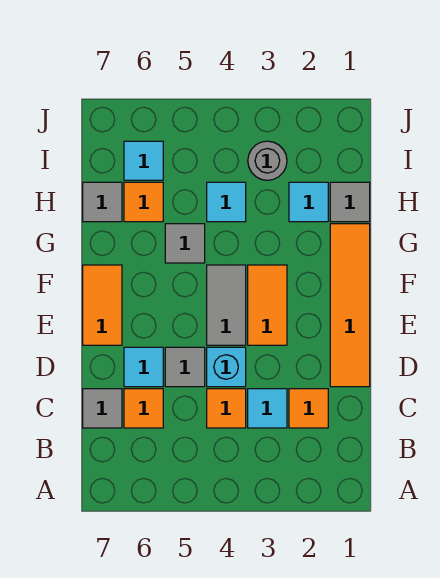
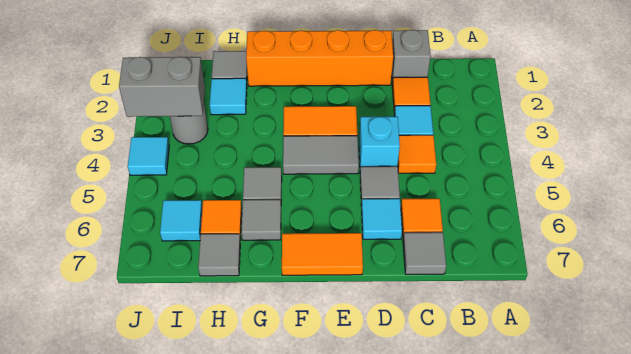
none -> grey 1x1 brick [392,30,431,85]
orange 1x4 tile [330,224,370,387] -> orange 1x4 brick [246,30,393,86]
none -> grey 1x1 tile [242,200,281,240]
cyan 1x1 tile [207,182,246,222] -> cyan 1x1 tile moved to [128,137,169,175]
none -> grey 1x2 brick [119,57,205,117]

